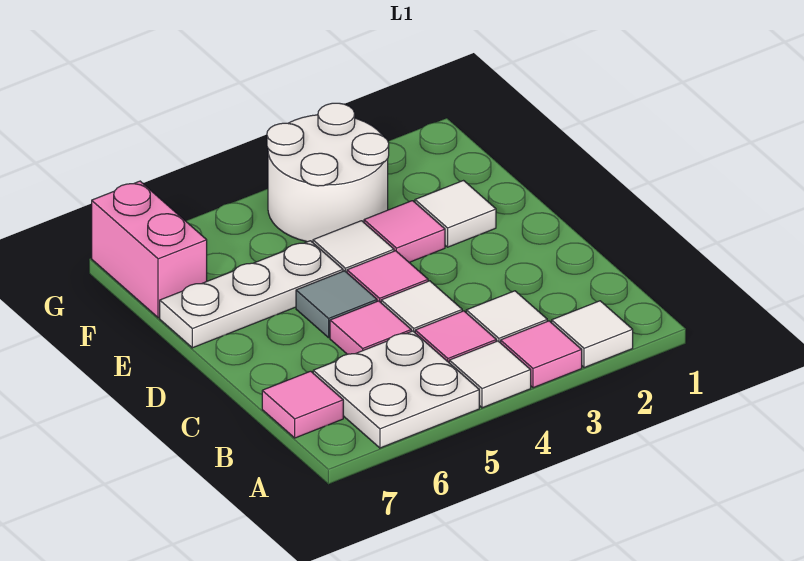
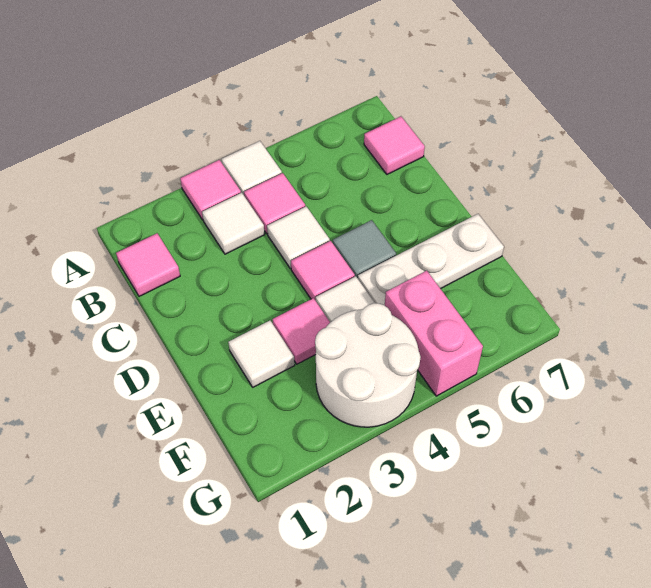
white 1x1 tile [552,301,633,368] -> none
white 2x2 plate [313,331,479,448] -> none
pink 1x1 tile [330,301,411,354] -> pink 1x1 tile moved to [116,233,180,296]
pink 1x2 brick [92,181,207,318] -> pink 1x2 brick moved to [385,271,483,396]

